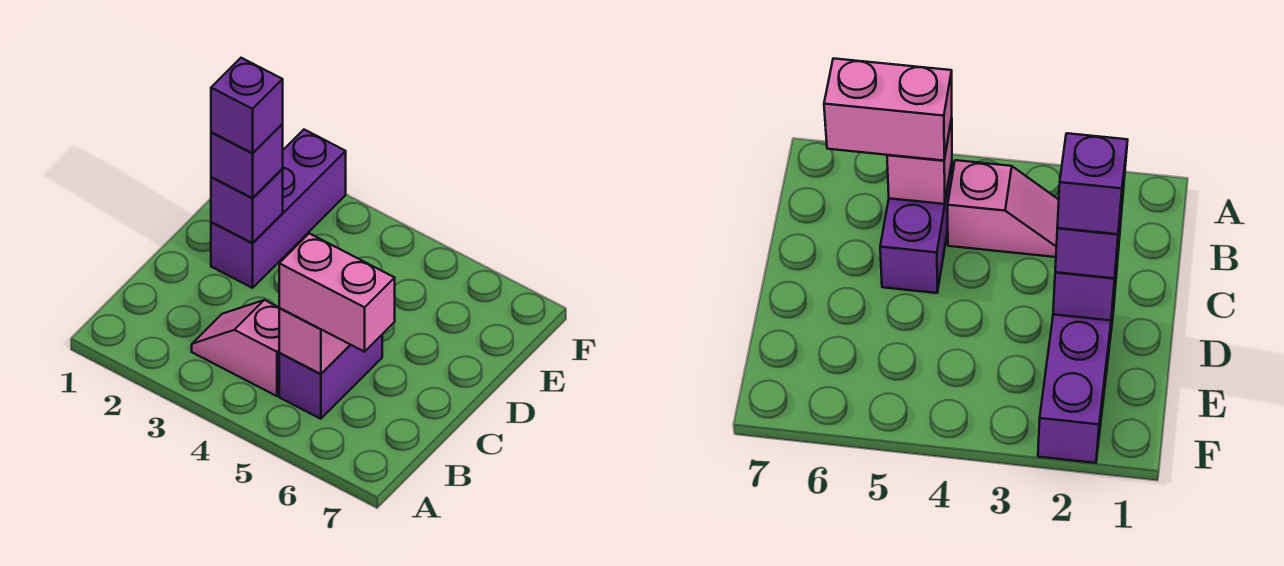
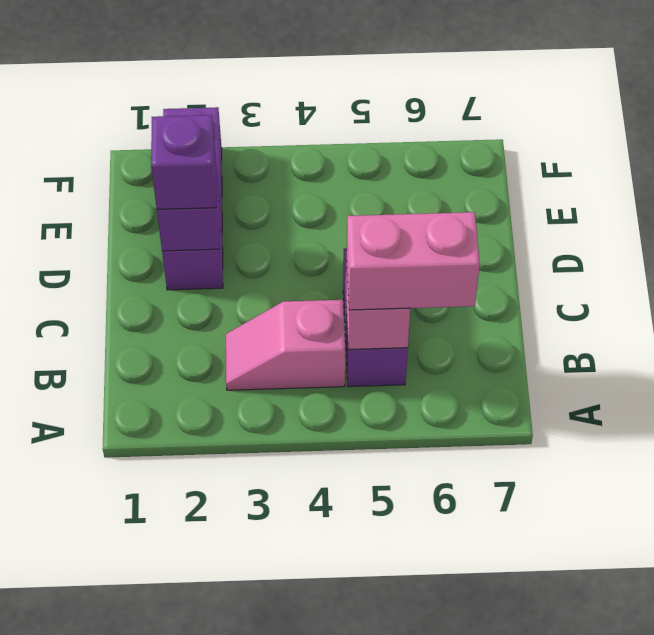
purple 1x1 brick [211,58,283,153] -> none

